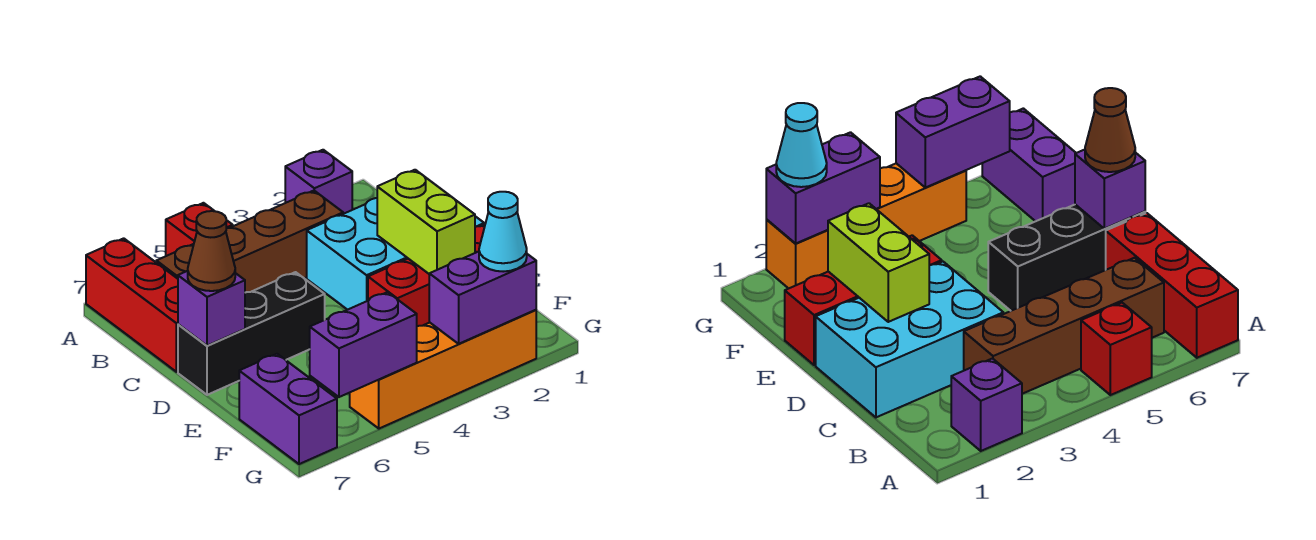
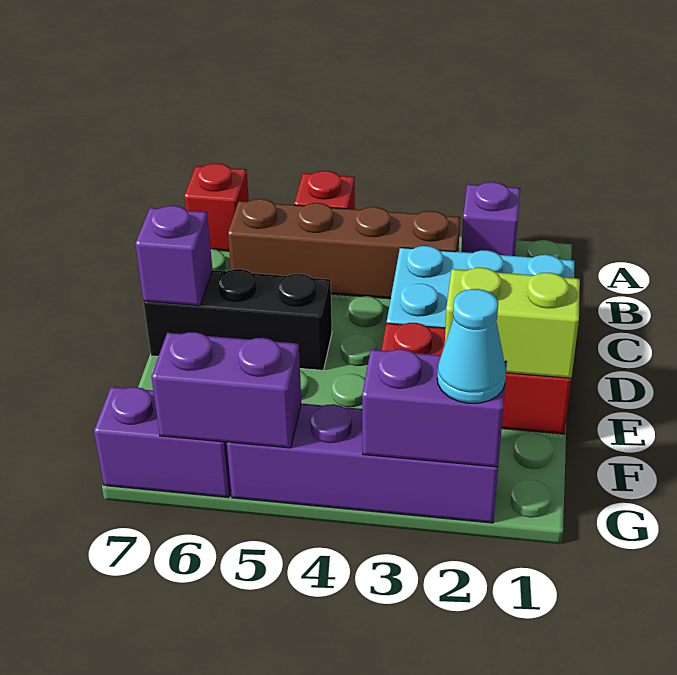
red 1x3 brick [86,238,178,372] -> red 1x1 brick [184,163,249,251]
lime 1x2 brick [377,170,475,274] -> lime 1x2 brick turned to [445,268,580,378]
brown 1x1 cone [188,211,235,291] -> none
purple 1x2 brick [239,354,337,464] -> purple 1x2 brick turned to [94,387,231,498]
orange 1x4 brick [350,310,536,429] -> purple 1x4 brick [227,404,498,523]

